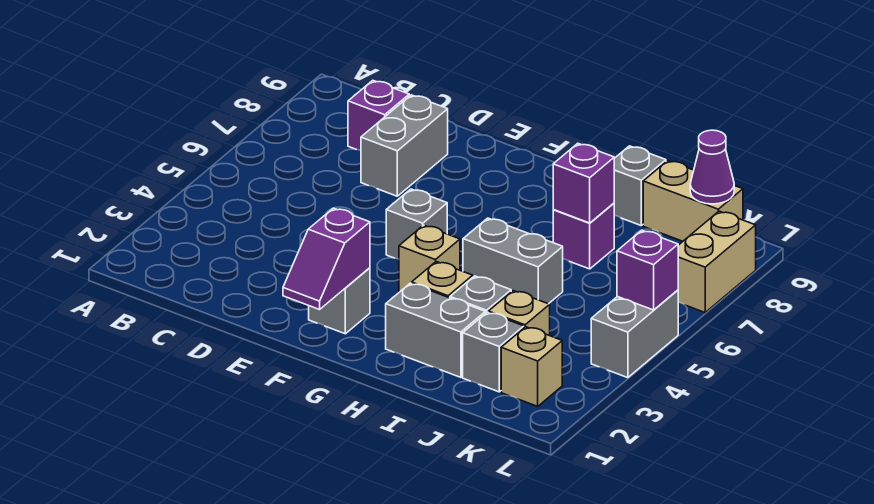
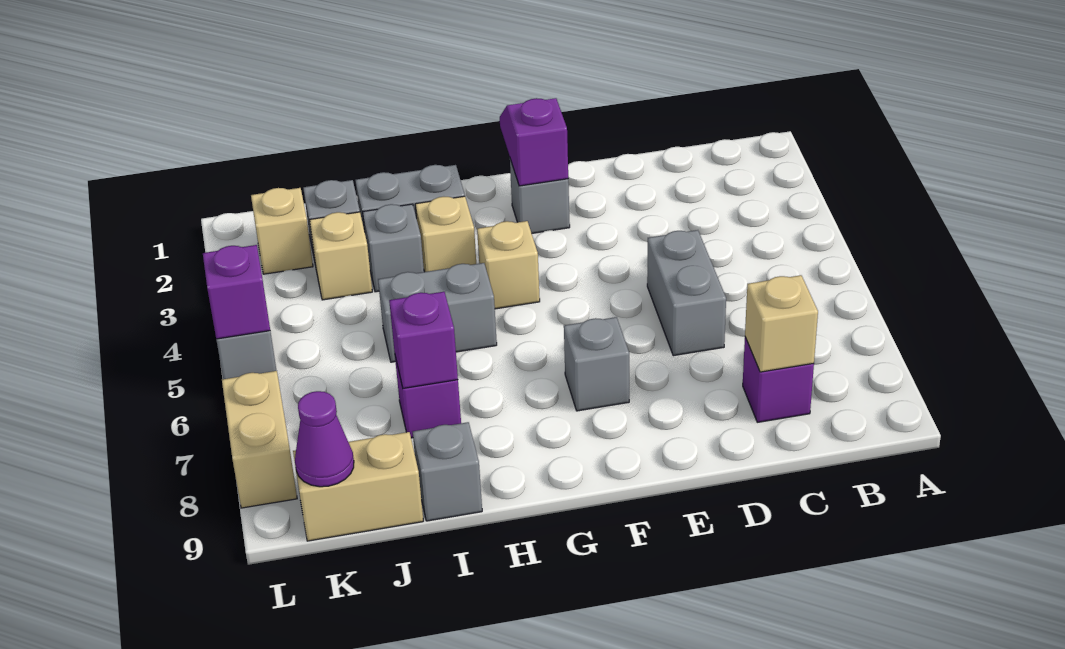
none -> tan 1x1 brick [745,275,818,372]
grey 1x2 brick [361,95,448,196] -> grey 1x2 brick moved to [647,230,726,356]
grey 1x1 brick [386,189,447,259] -> grey 1x1 brick moved to [564,317,629,411]

